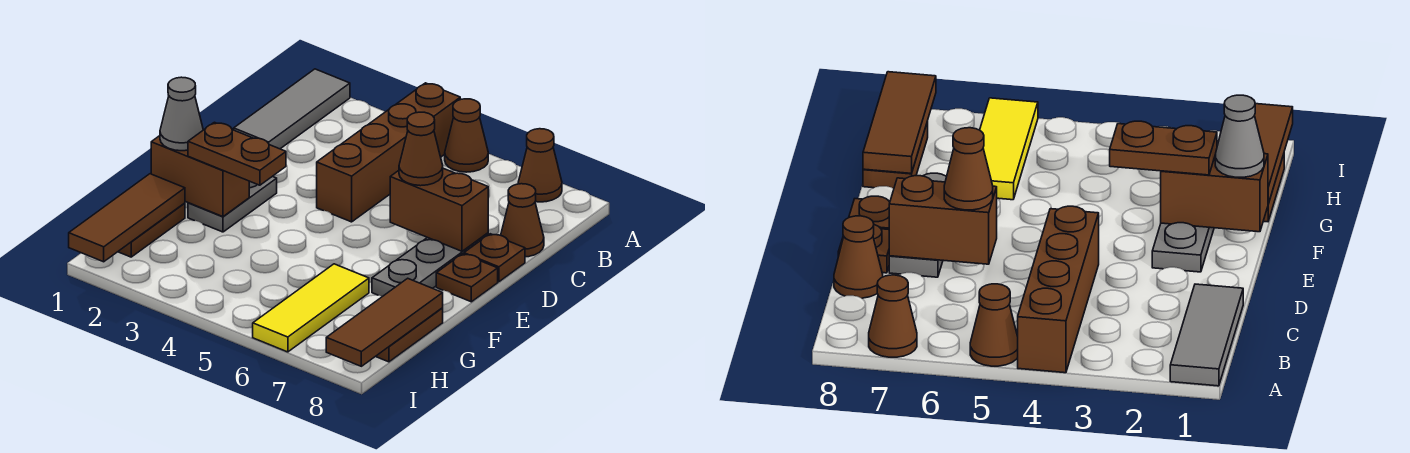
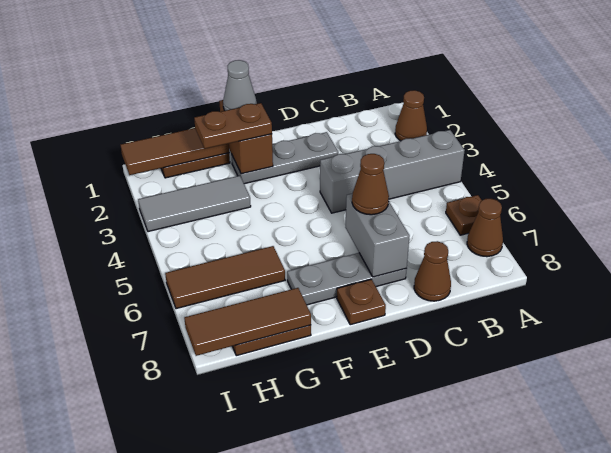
grey 1x3 tile [234,69,350,149] -> grey 1x3 tile moved to [138,176,251,232]
brown 1x4 brick [317,83,460,222] -> grey 1x4 brick [320,130,465,213]
brown 1x1 cone [445,99,488,172] -> brown 1x1 cone moved to [395,90,427,141]
brown 1x2 brick [390,168,488,251] -> grey 1x2 brick [345,194,410,277]
brown 1x1 plate [464,234,525,282] -> brown 1x1 plate moved to [446,195,482,235]
grey 1x2 plate [188,176,277,232] -> grey 1x3 plate [231,132,338,184]
brown 1x2 plate [188,122,286,185] -> brown 1x2 plate turned to [194,103,272,149]
yellow 1x3 tile [253,264,369,352] -> brown 1x3 tile [165,246,285,309]

